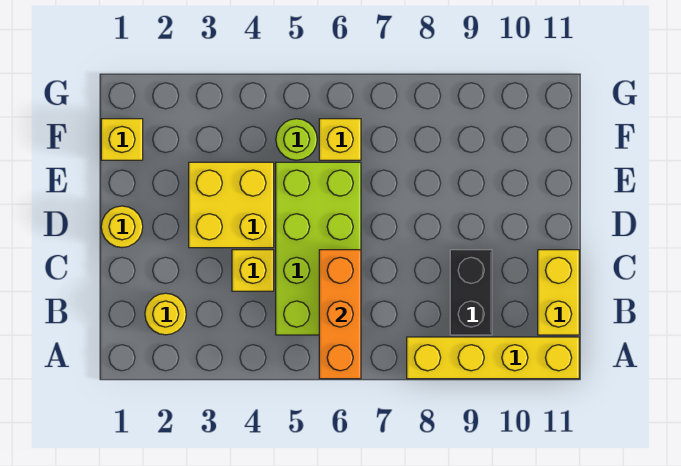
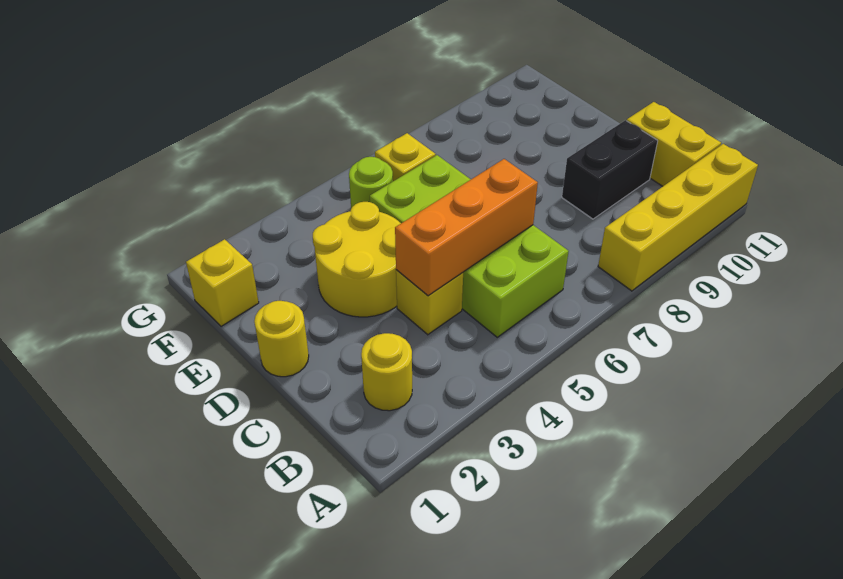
orange 1x3 brick [319,250,361,379] -> orange 1x3 brick turned to [395,159,538,296]
black 1x2 brick [450,250,492,335] -> black 1x2 brick turned to [562,120,658,219]
yellow 2x2 brick [189,162,274,248] -> yellow 2x2 round brick [313,202,401,317]

